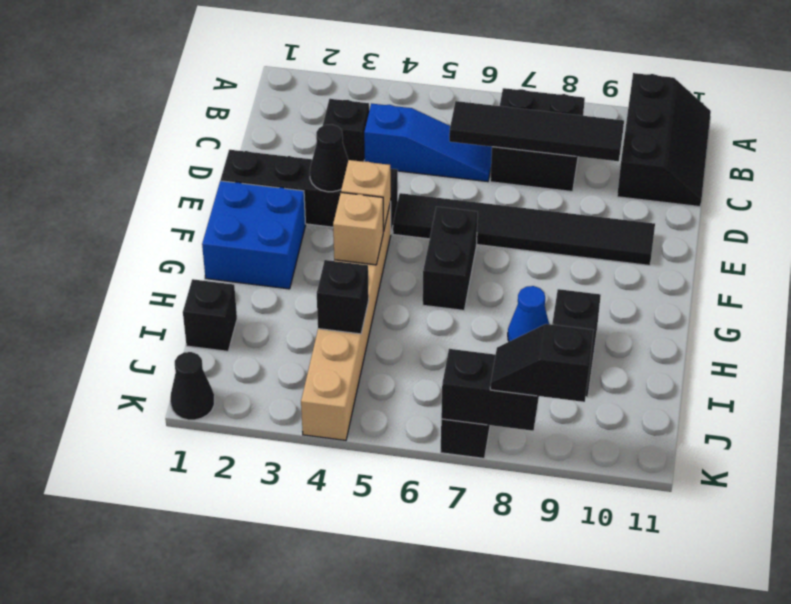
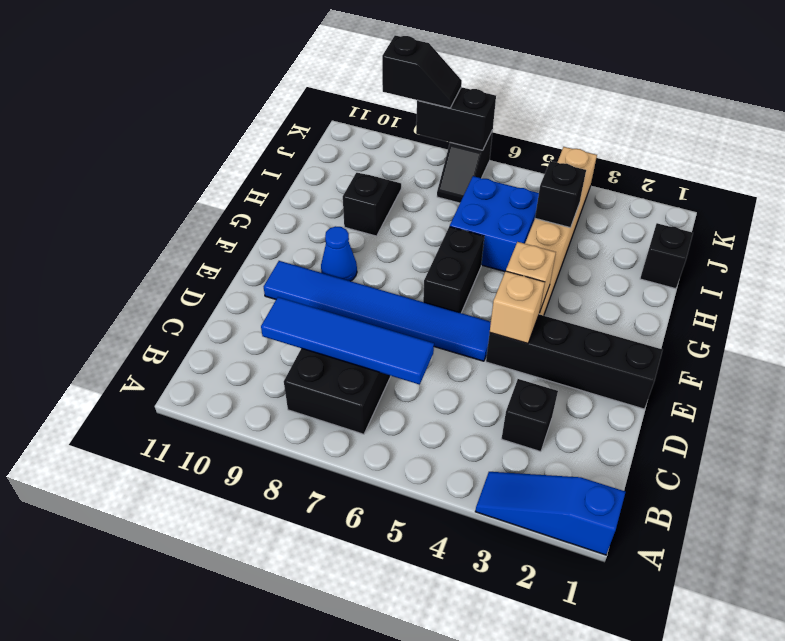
black 2x3 slope [617,73,711,207] -> none
blue 1x3 slope [364,103,492,182] -> blue 1x3 slope moved to [475,472,626,555]
black 1x4 tile [449,101,624,161] -> blue 1x4 tile [261,297,434,384]
black 1x1 cone [310,124,348,192] -> none
black 1x6 tile [393,193,655,265] -> blue 1x6 tile [264,261,491,361]
blue 2x2 brick [202,181,306,289] -> blue 2x2 brick moved to [450,176,539,272]
tan 1x1 brick [333,193,384,265] -> tan 1x1 brick moved to [490,271,545,344]
blue 1x1 cone [508,286,549,341] -> blue 1x1 cone moved to [321,226,357,281]
black 1x1 cone [170,352,214,420] -> none

